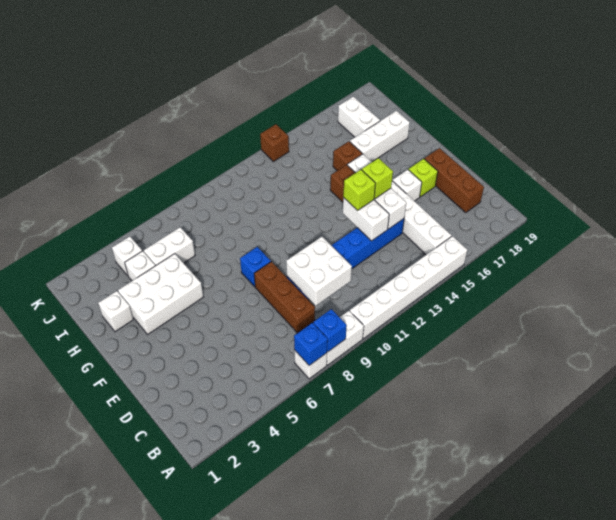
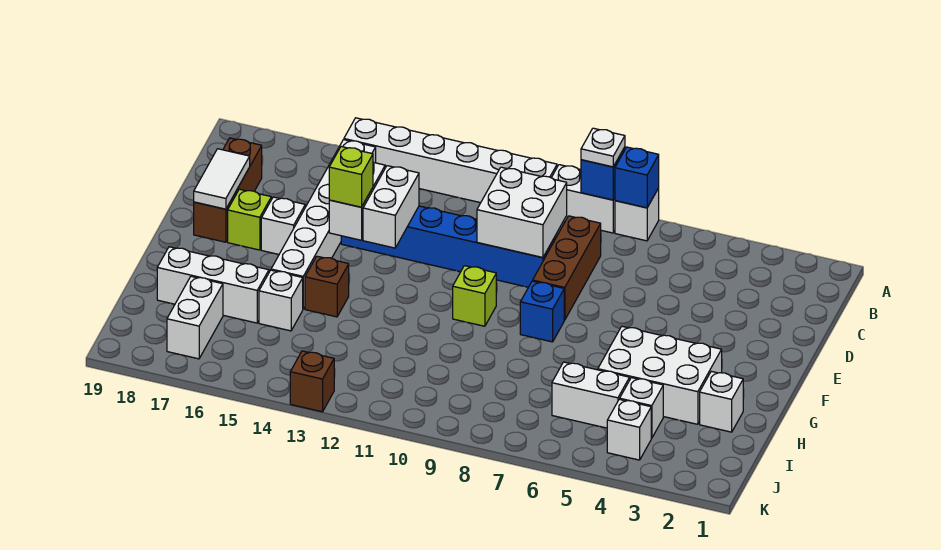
none -> white 1x1 plate [581,128,625,167]
none -> white 1x2 tile [194,149,250,209]
lime 1x1 brick [343,170,376,211] -> lime 1x1 brick moved to [453,266,496,326]
brown 1x1 brick [333,141,362,171] -> white 1x1 brick [259,270,303,331]

